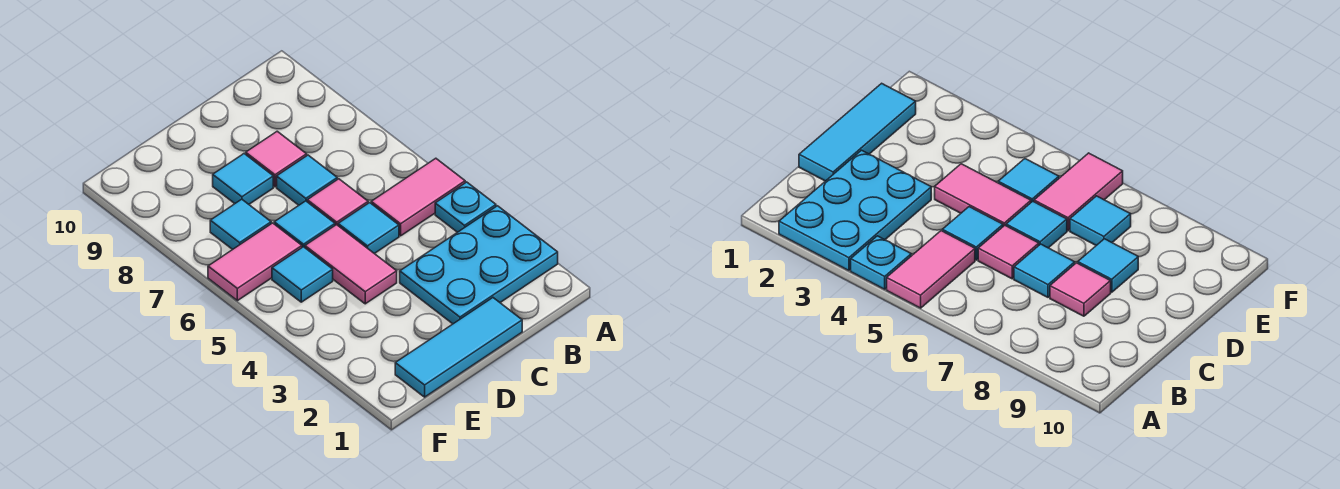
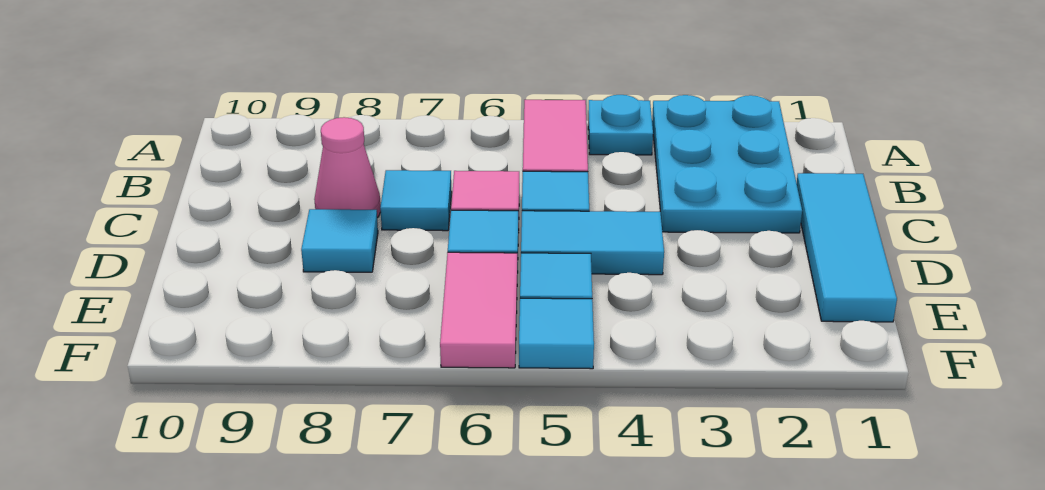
pink 1x1 tile [246,131,307,187] -> pink 1x1 cone [314,117,381,218]
pink 1x2 tile [305,225,397,304] -> cyan 1x2 tile [521,211,664,275]
cyan 1x1 tile [210,199,271,250] -> cyan 1x1 tile moved to [519,298,594,369]

